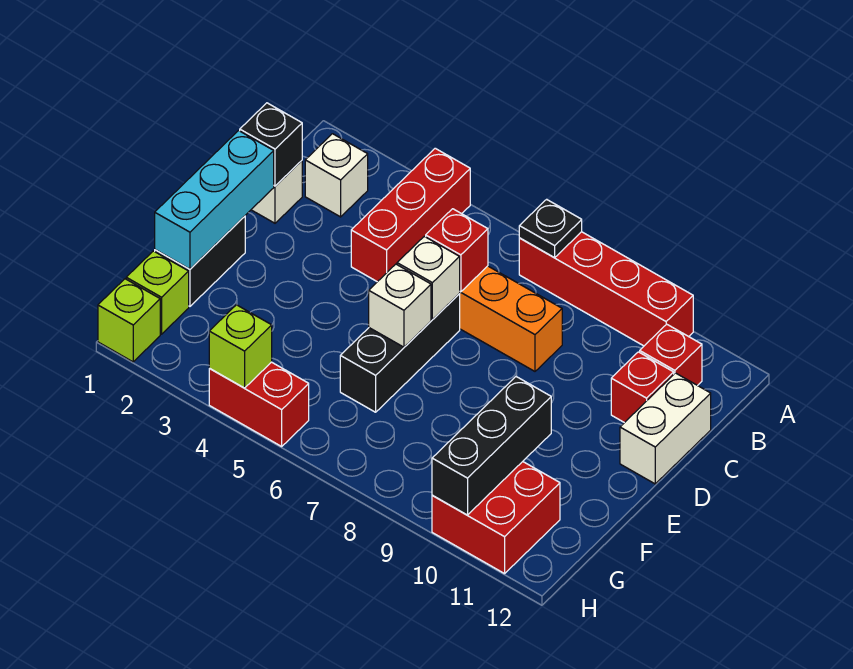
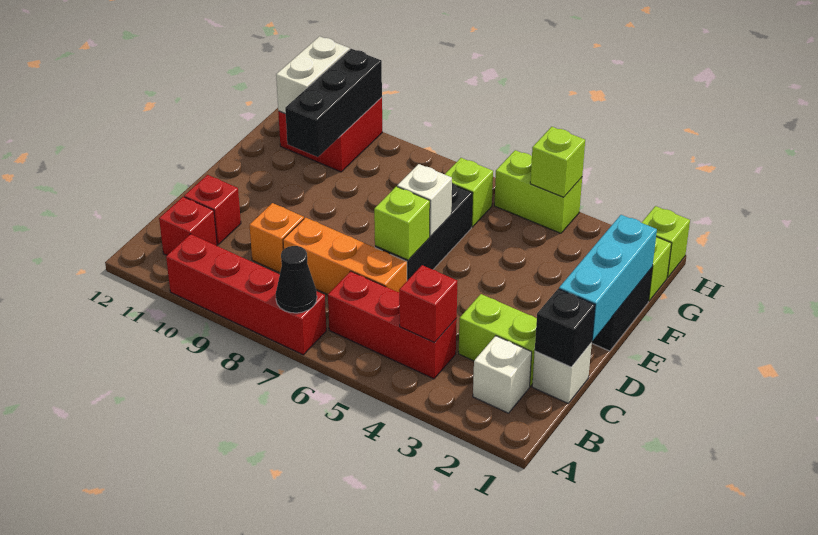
red 1x3 brick [351,148,470,282] -> red 1x3 brick turned to [328,271,457,379]
black 1x1 plate [519,199,582,257] -> black 1x1 cone [276,246,317,313]
none -> lime 1x2 brick [459,294,537,386]
red 1x1 brick [426,209,488,292] -> red 1x1 brick moved to [399,265,457,343]
none -> orange 1x1 brick [250,203,304,273]
white 1x2 brick [620,373,711,484] -> white 1x2 brick moved to [276,36,350,114]
white 1x1 brick [397,236,460,320] -> lime 1x1 brick [374,187,430,260]
none -> lime 1x1 brick [445,158,493,227]
red 1x2 brick [209,362,309,446] -> lime 1x2 brick [494,150,582,233]

